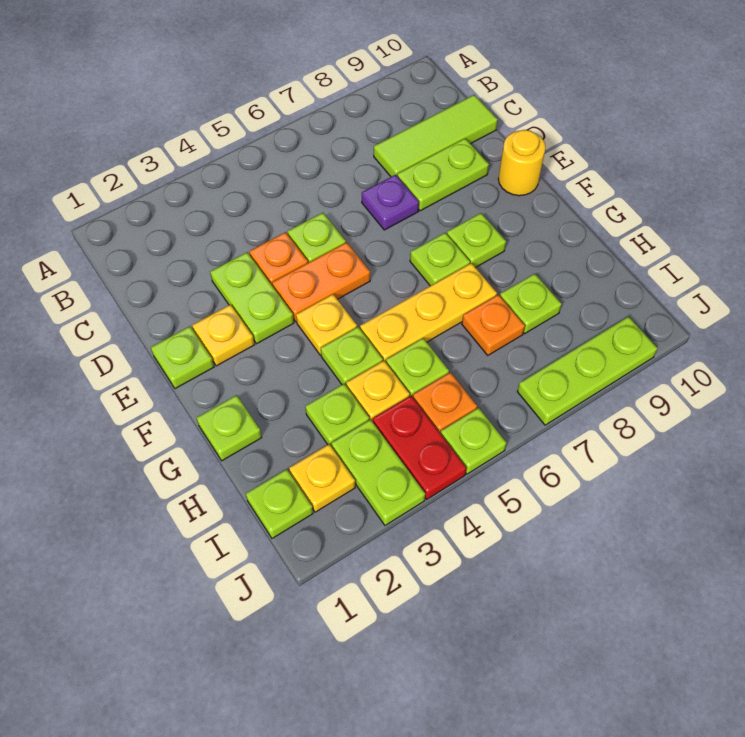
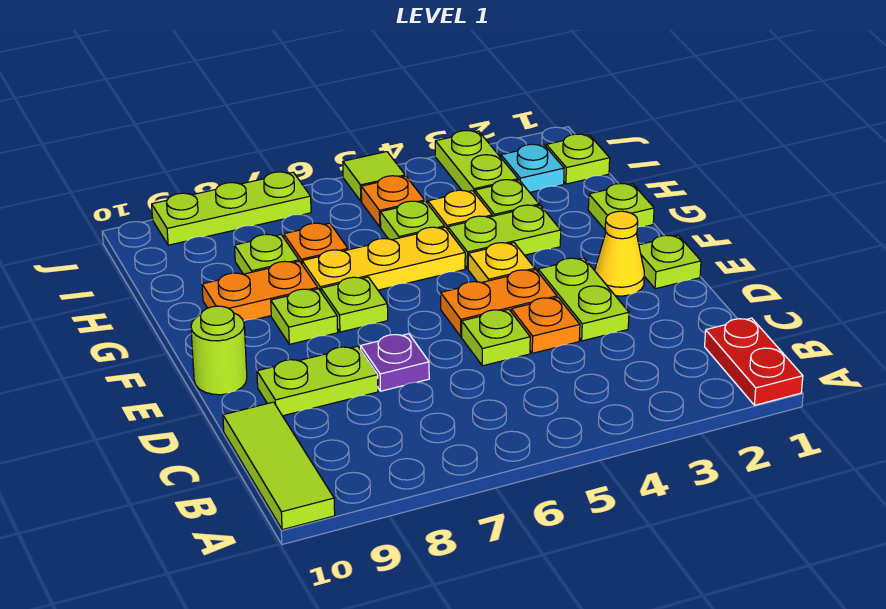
lime 1x3 tile [374,95,498,177] -> lime 1x3 tile turned to [223,402,335,530]
yellow 1x1 plate [192,305,254,366] -> yellow 1x1 cone [595,211,644,296]
yellow 1x1 round brick [498,130,546,196] -> lime 1x1 round brick [191,306,247,395]
lime 1x1 plate [321,327,383,385] -> lime 1x2 plate [448,205,561,269]
none -> orange 1x2 plate [202,261,318,321]
yellow 1x1 plate [289,444,355,512] -> cyan 1x1 plate [501,144,564,192]
red 1x2 plate [373,396,466,499] -> red 1x2 plate moved to [705,318,803,405]
lime 1x1 plate [441,408,507,474] -> lime 1x1 tile [343,152,405,201]

